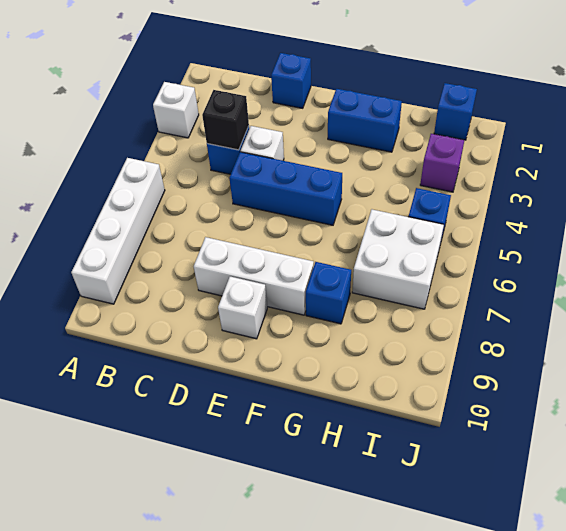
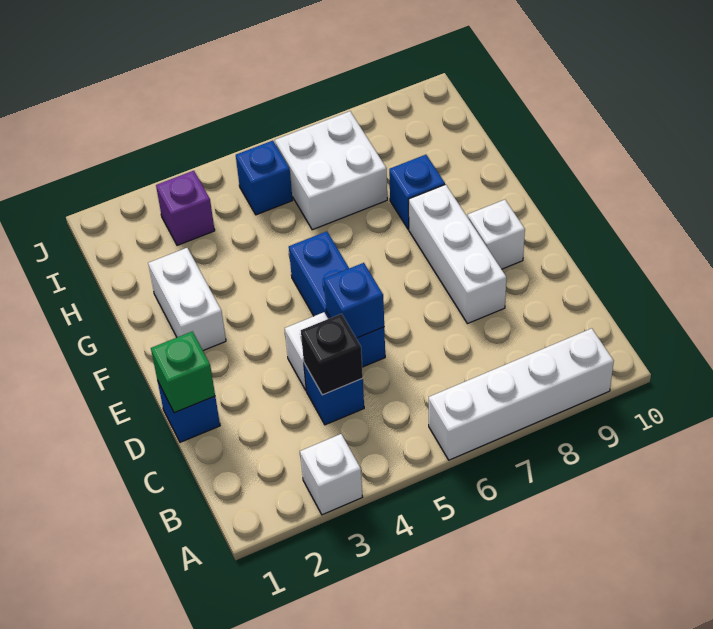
none -> green 1x1 brick [151,331,215,413]
blue 1x2 brick [328,89,402,152] -> white 1x2 brick [148,248,226,351]
blue 1x1 brick [434,83,477,140] -> blue 1x1 brick moved to [324,263,384,338]

